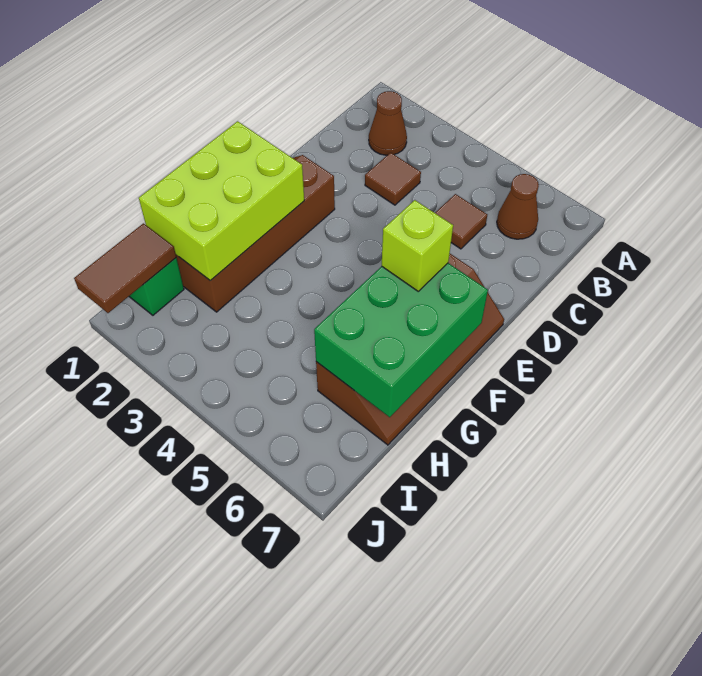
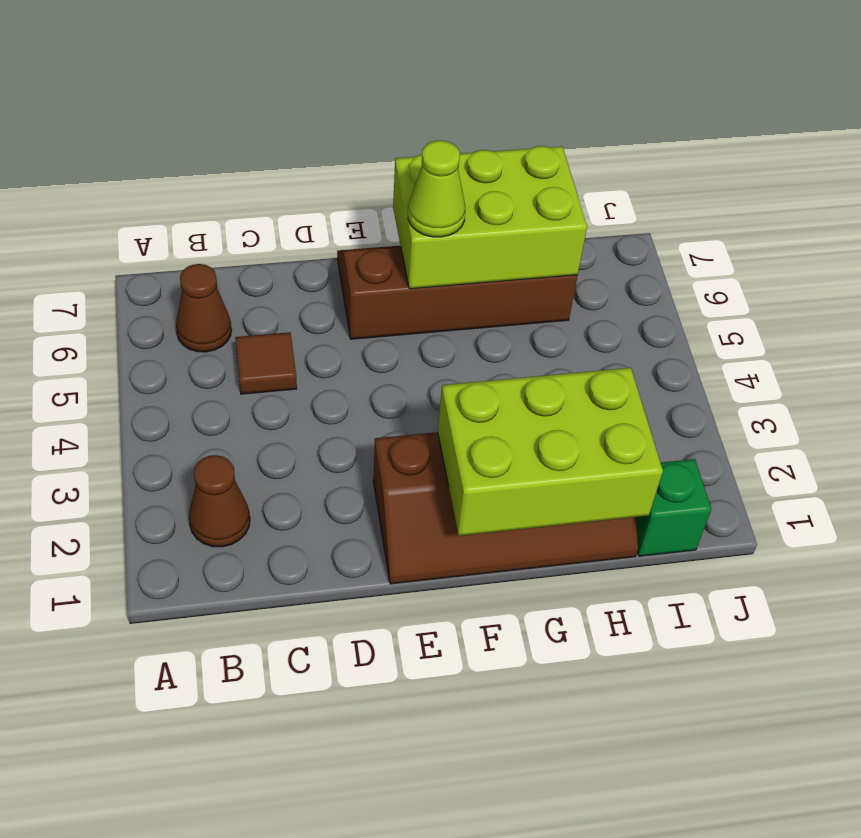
brown 1x1 tile [365,153,421,205] -> none
green 2x3 brick [314,263,488,417] -> lime 2x3 brick [393,146,587,289]
lime 1x1 brick [382,200,453,291] -> lime 1x1 cone [408,140,465,237]
brown 1x2 tile [74,223,176,313] -> none

